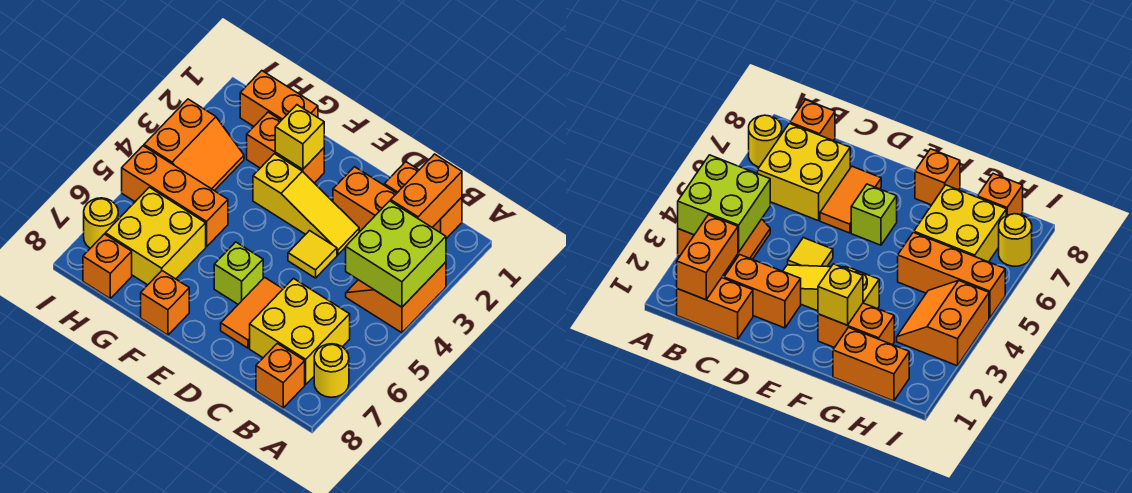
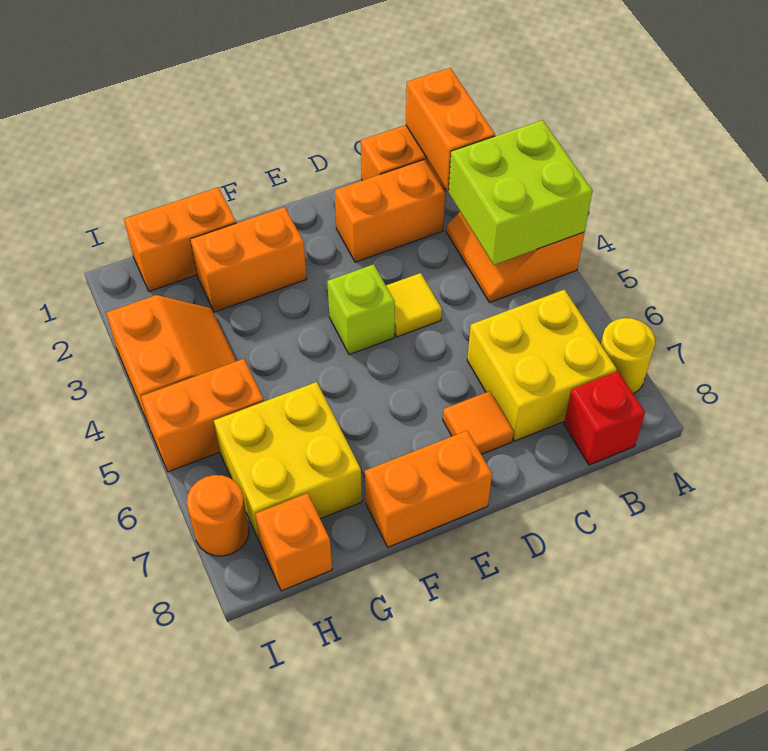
orange 1x1 brick [256,343,305,408] -> red 1x1 brick [564,371,645,465]
yellow 1x3 slope [253,154,359,255] -> none
orange 1x2 tile [221,277,283,348] -> orange 1x1 tile [443,391,514,454]
lime 1x1 brick [214,242,263,304] -> lime 1x1 brick moved to [327,264,395,355]
yellow 1x1 brick [275,105,324,169] -> none
orange 1x1 brick [141,271,189,335] -> orange 1x2 brick [365,430,492,547]
orange 1x3 brick [122,146,228,247] -> orange 1x2 brick [141,359,264,472]
yellow 1x1 round brick [84,198,118,248] -> orange 1x1 round brick [187,475,249,556]

